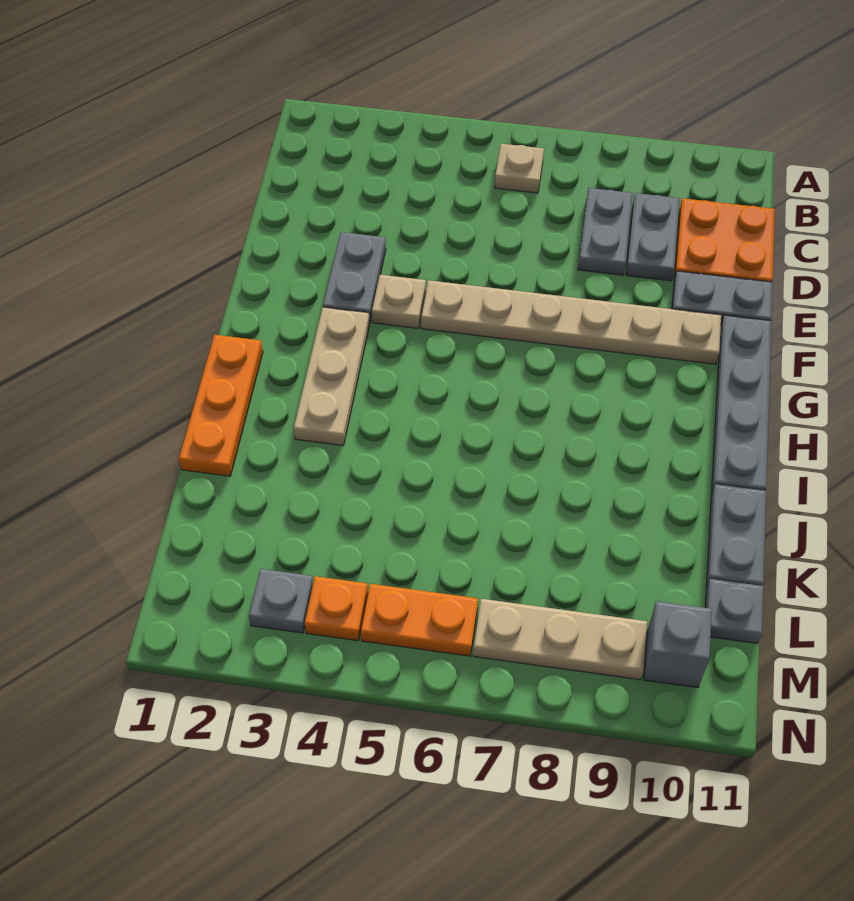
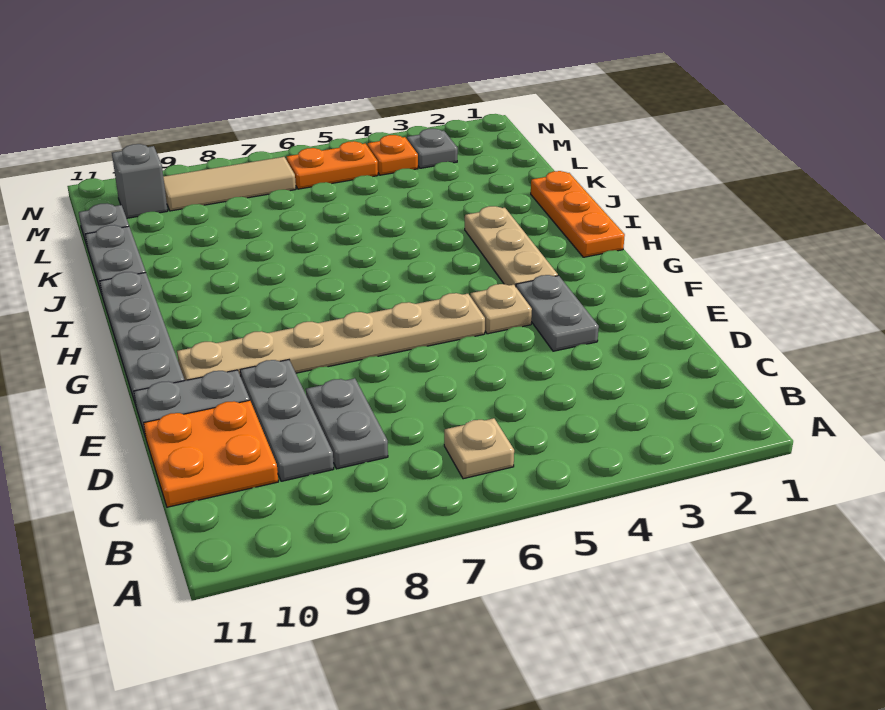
grey 1x2 plate [626,193,680,281] -> grey 1x3 plate [240,360,334,481]
tan 1x3 plate [473,599,647,680] -> tan 1x3 tile [163,157,296,211]

